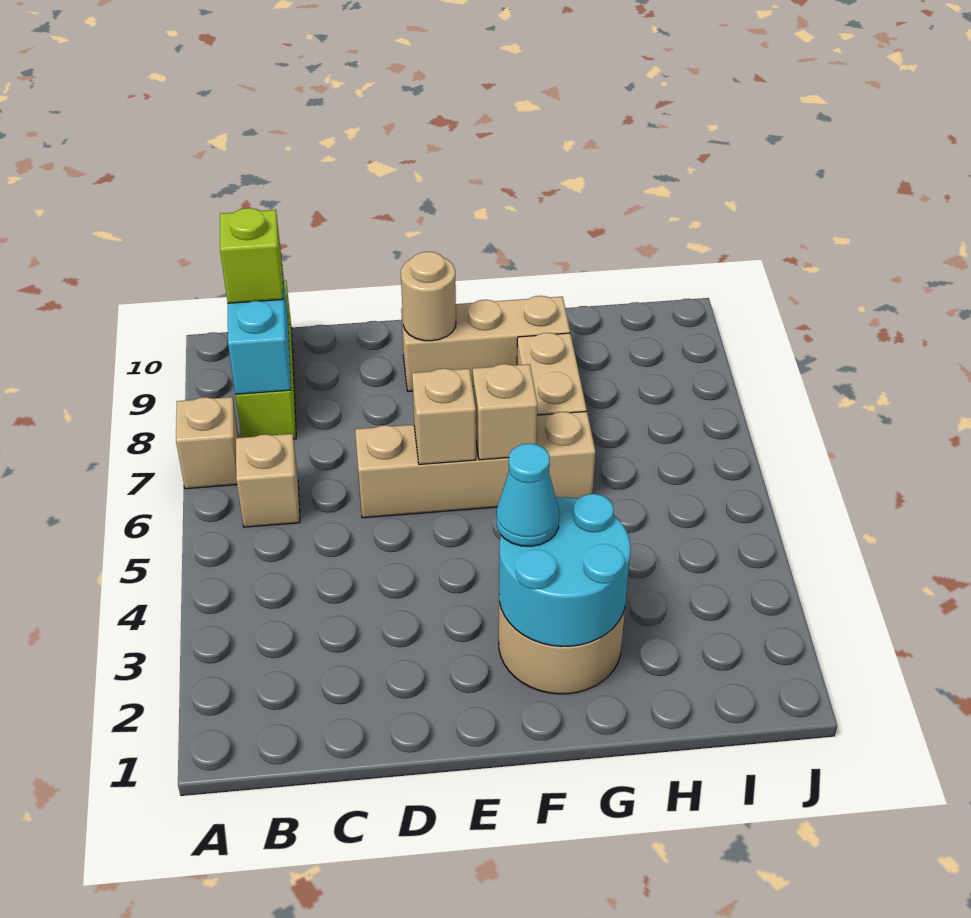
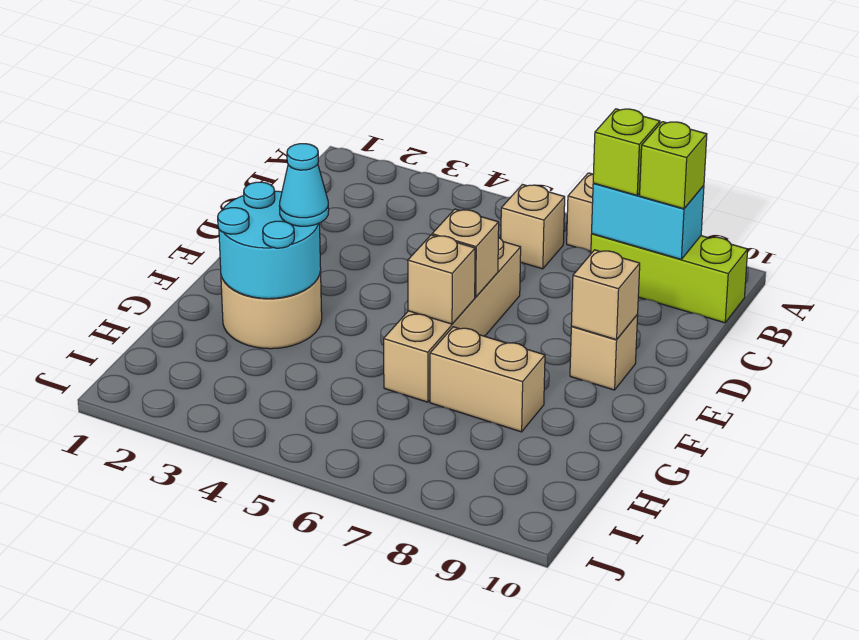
none -> lime 1x1 brick [593,109,660,195]
tan 1x3 brick [401,296,570,391] -> tan 1x1 brick [570,315,638,390]
tan 1x1 round brick [401,252,456,341] -> tan 1x1 brick [571,250,640,340]

